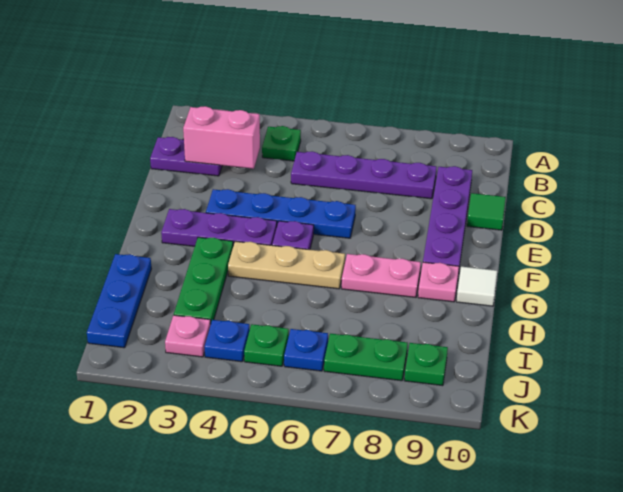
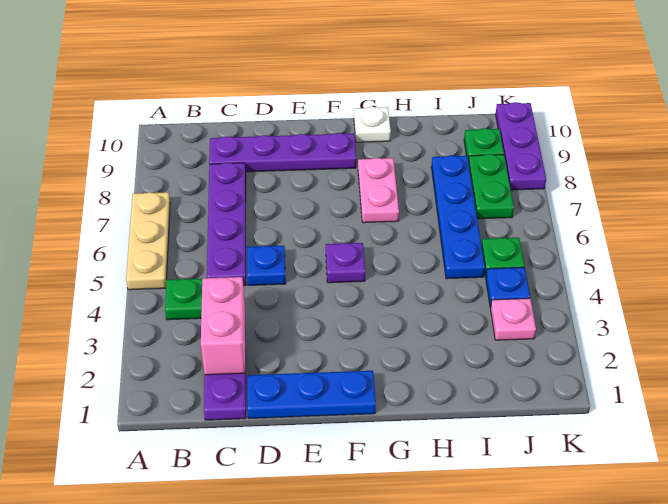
green 1x1 tile [467,193,506,230] -> none
blue 1x4 plate [206,189,356,238] -> blue 1x4 plate moved to [431,155,485,279]
purple 1x3 plate [161,209,277,246] -> purple 1x3 plate moved to [496,102,546,190]
green 1x3 plate [174,237,233,324] -> none
tan 1x3 plate [228,241,345,289] -> tan 1x3 plate moved to [126,192,170,290]
pink 1x1 plate [418,262,459,302] -> none
white 1x1 tile [457,267,497,306] -> white 1x1 plate [354,107,391,142]
blue 1x3 plate [87,254,151,348] -> blue 1x3 plate moved to [247,371,376,418]
blue 1x1 plate [284,329,328,371] -> blue 1x1 plate moved to [247,246,286,285]

